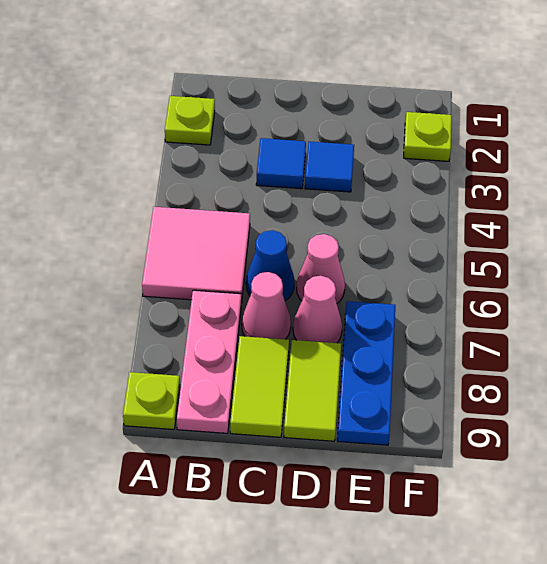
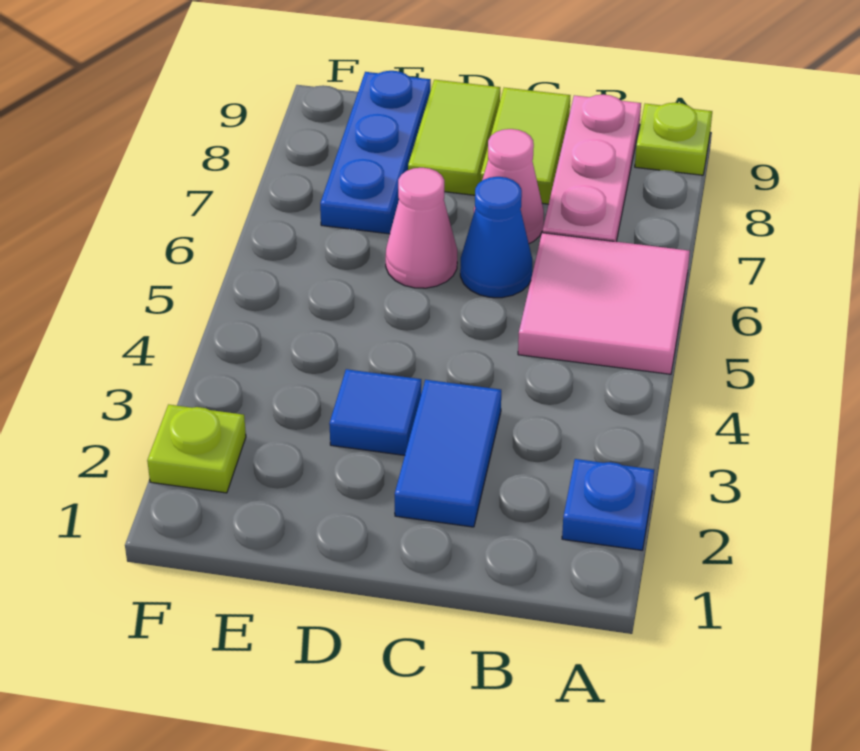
lime 1x1 plate [165,96,215,145] -> blue 1x1 plate [562,459,654,550]
blue 1x1 tile [256,138,306,189] -> blue 1x2 tile [395,380,501,527]
pink 1x1 cone [293,276,342,343] -> none

